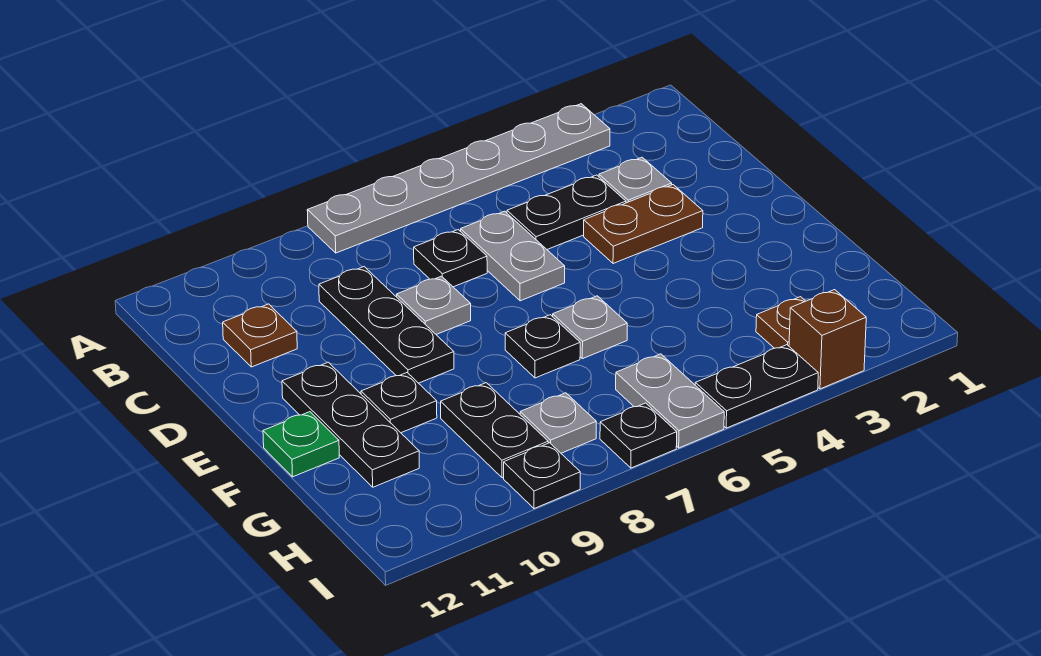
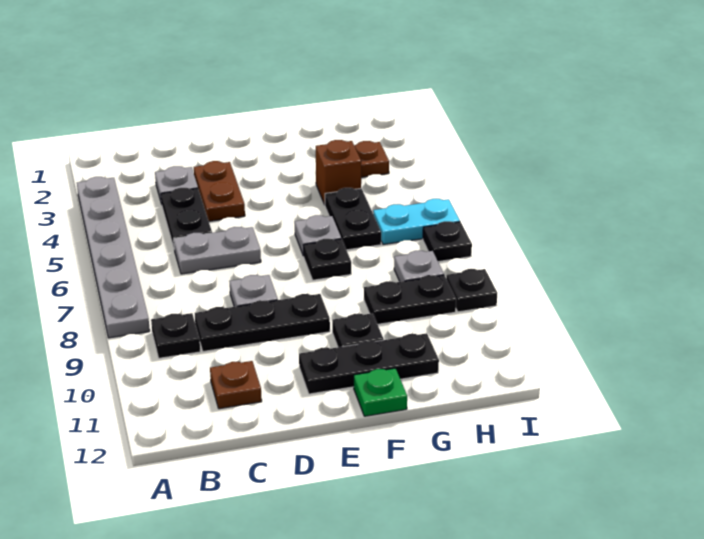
black 1x1 plate [414,230,487,287] -> black 1x1 plate moved to [151,313,200,358]
grey 1x2 plate [616,354,724,448] -> cyan 1x2 plate [373,199,460,244]
brown 1x1 brick [789,290,866,389] -> brown 1x1 brick moved to [316,140,361,205]
black 1x2 plate [695,345,818,428] -> black 1x2 plate moved to [325,188,381,250]

